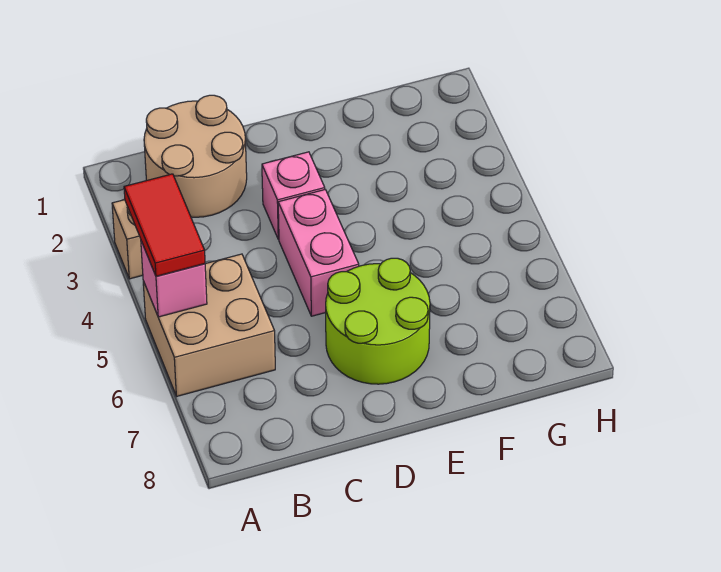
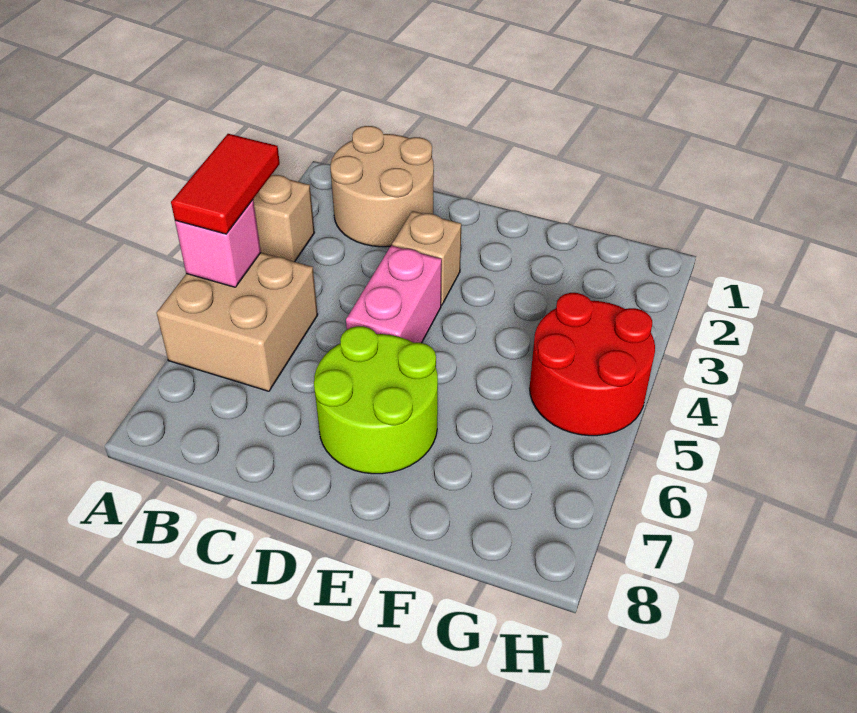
pink 1x1 brick [262,152,325,240] -> tan 1x1 brick [392,211,461,305]
none -> red 2x2 round brick [530,293,655,436]

